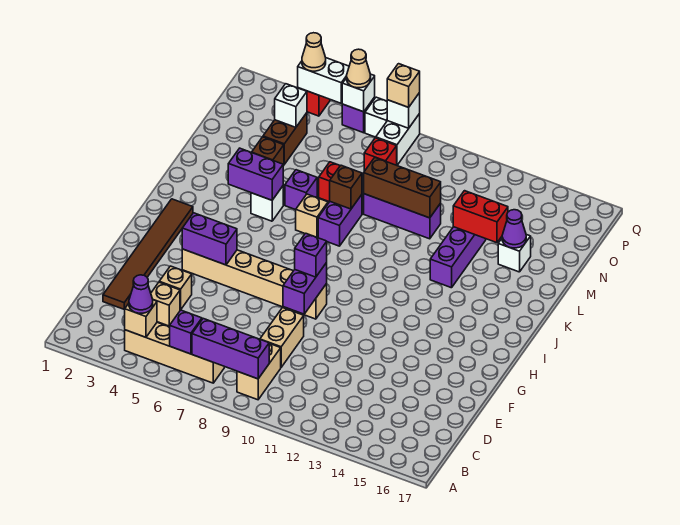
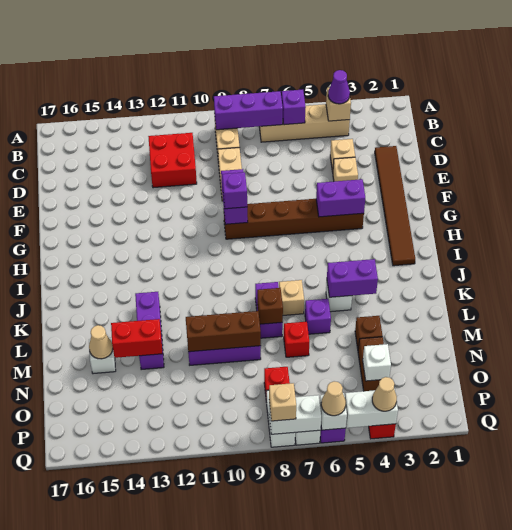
none -> red 2x2 brick [148,133,197,188]
tan 1x6 brick [182,249,327,319] -> brown 1x6 brick [224,199,364,239]
purple 1x1 cone [502,210,526,248] -> tan 1x1 cone [89,325,113,359]
white 1x1 brick [387,93,420,128] -> white 1x2 brick [269,395,321,434]

